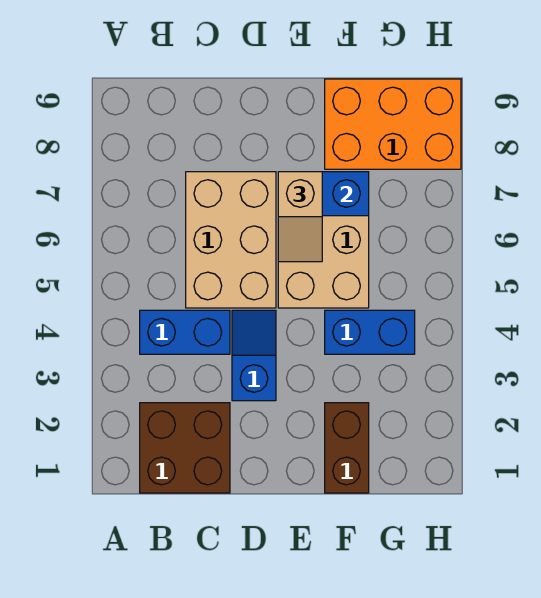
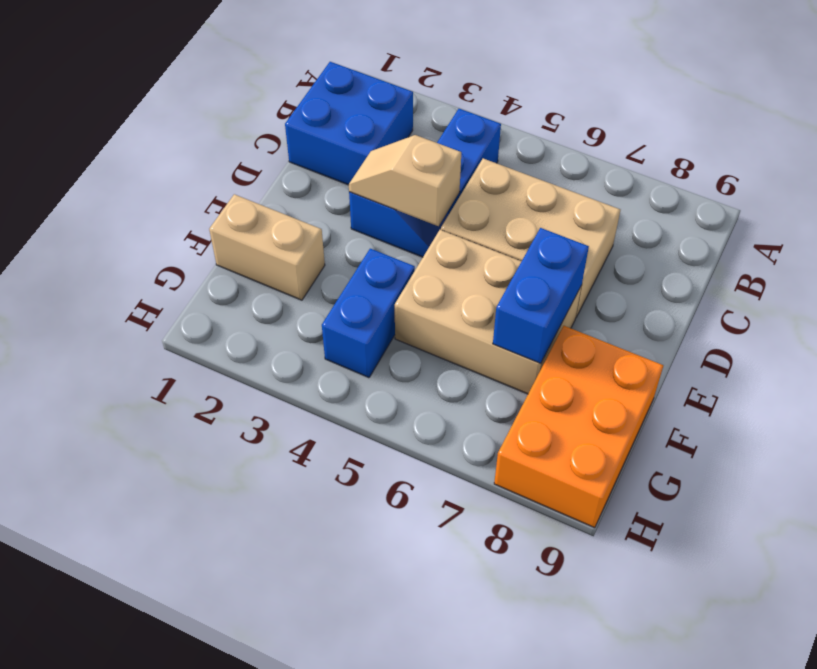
brown 2x2 brick [140,403,230,493] -> blue 2x2 brick [285,62,413,185]
tan 1x2 slope [278,172,322,262] -> tan 1x2 slope moved to [349,135,461,226]
brown 1x2 brick [325,403,369,493] -> tan 1x2 brick [209,194,325,300]

